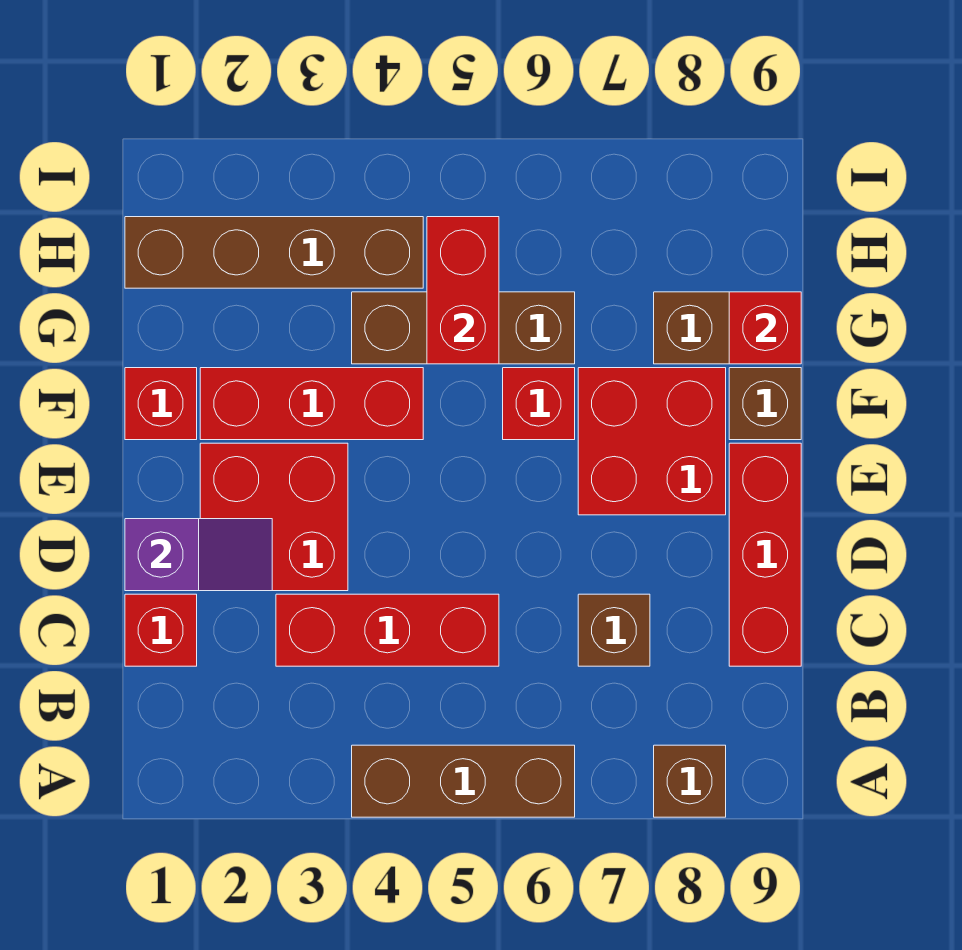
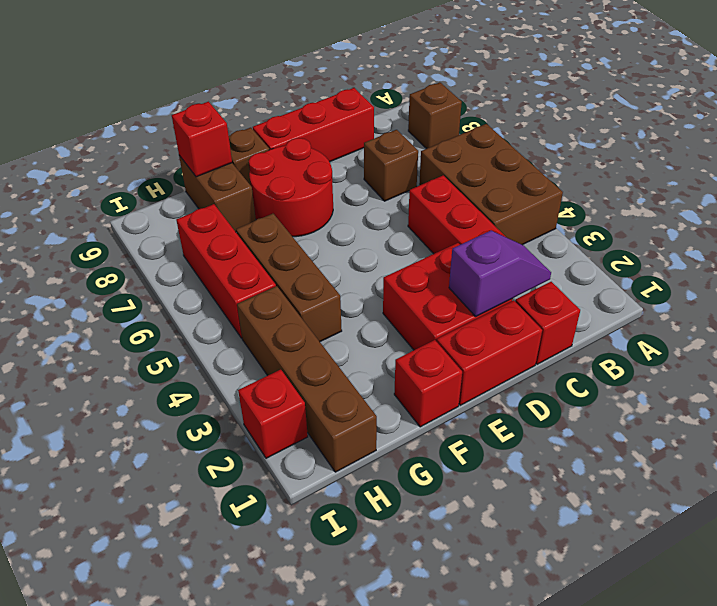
brown 1x3 brick [352,745,575,817] -> brown 2x3 brick [419,124,563,245]
purple 1x2 slope [125,519,272,591] -> purple 1x2 slope turned to [449,230,551,317]
red 2x2 brick [578,368,726,515] -> red 2x2 round brick [249,138,333,237]
red 1x3 brick [200,368,423,440] -> red 1x3 brick moved to [176,204,276,338]
red 1x1 brick [503,368,575,440] -> red 1x1 brick moved to [238,370,308,458]
red 1x2 brick [427,217,499,364] -> red 1x2 brick moved to [437,300,542,405]

